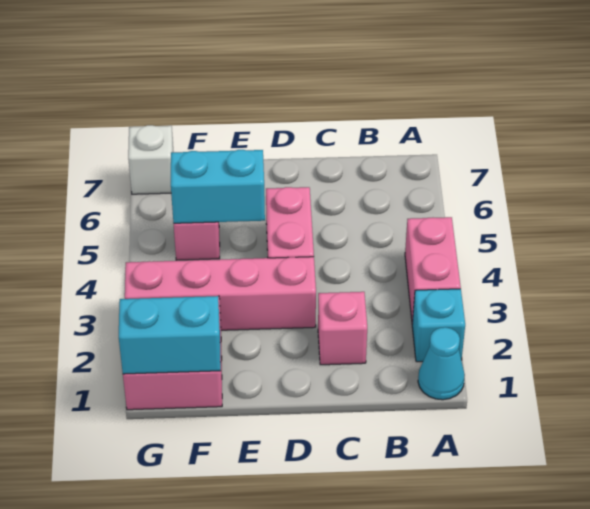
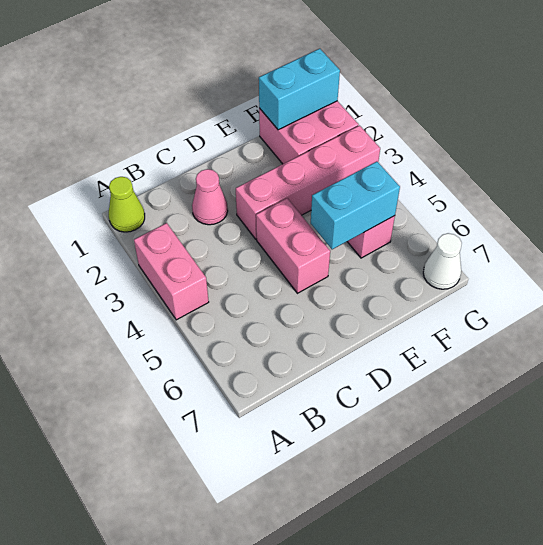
cyan 1x1 cone [418,327,465,400] -> lime 1x1 cone [109,177,145,232]
cyan 1x1 brick [412,289,465,362] -> none
pink 1x1 brick [318,292,367,365] -> pink 1x1 cone [192,169,228,225]
white 1x1 brick [128,125,174,194] -> white 1x1 cone [423,233,462,289]

